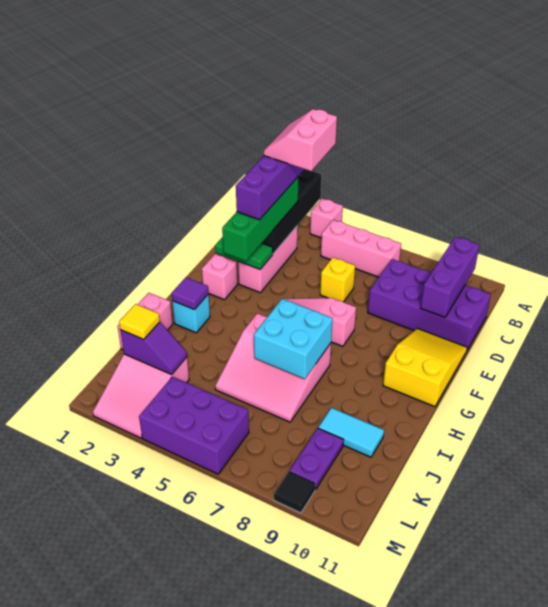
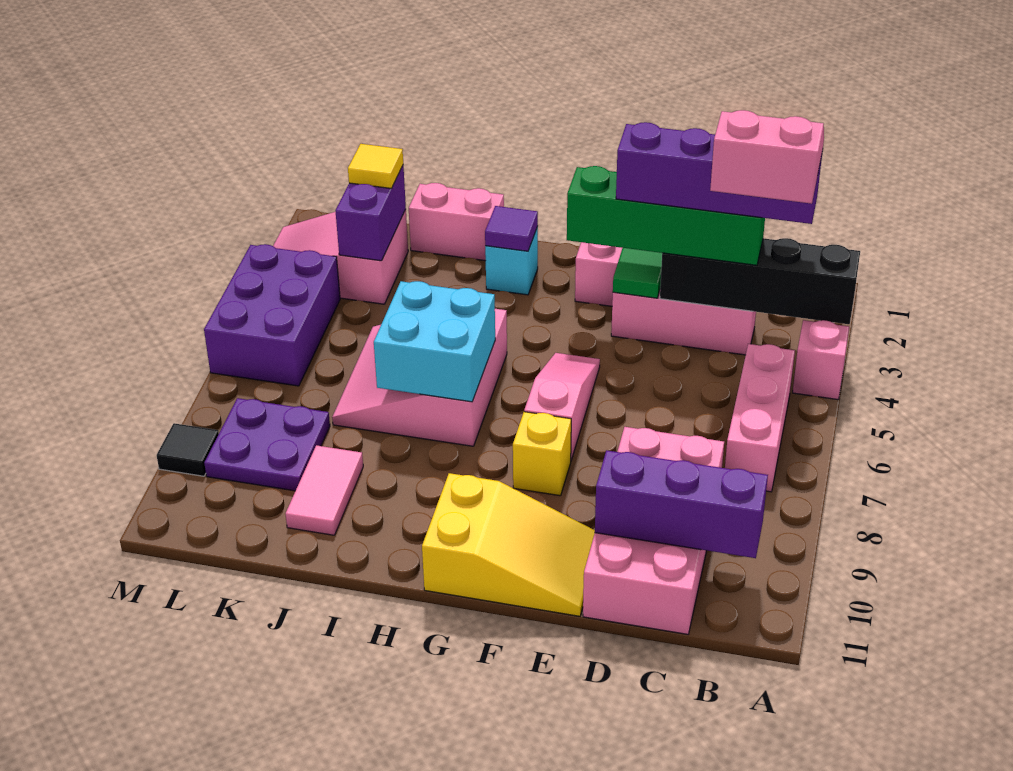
purple 2x4 brick [368,259,491,350] -> pink 2x4 brick [583,427,724,634]
yellow 1x1 brick [320,258,355,302] -> yellow 1x1 brick moved to [513,412,571,496]
cyan 1x2 tile [318,408,384,457] -> pink 1x2 tile [285,445,363,535]
purple 1x2 slope [120,322,187,374] -> purple 1x2 brick [335,166,406,261]
purple 1x2 plate [289,428,343,489] -> purple 2x2 plate [204,398,330,491]

